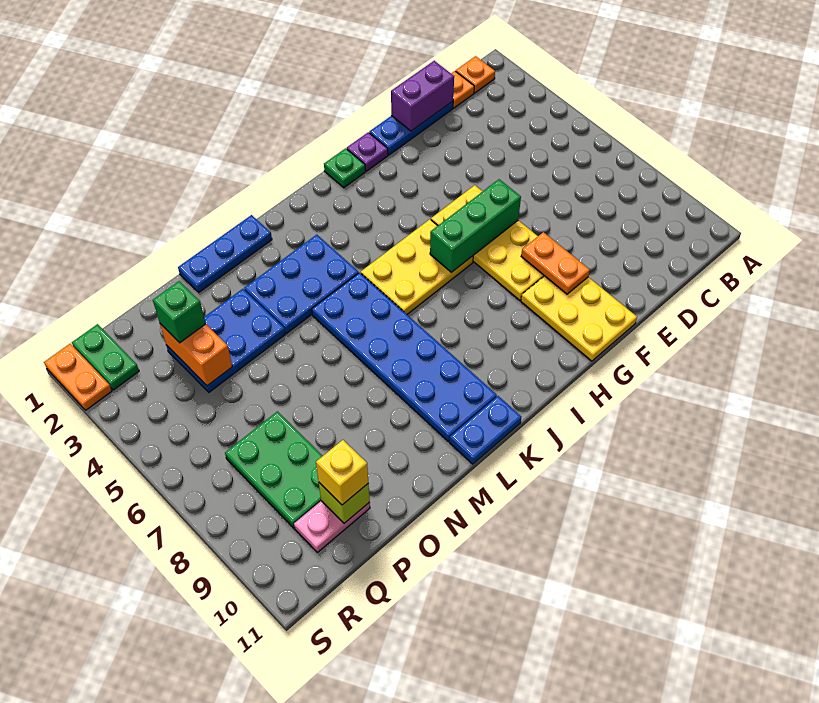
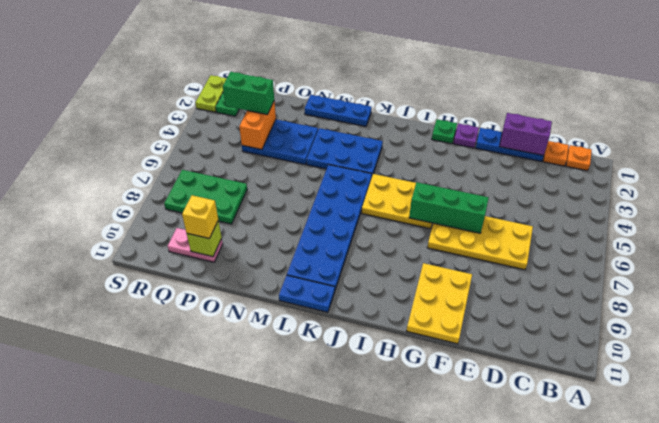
yellow 2x4 plate [431,185,544,300] -> yellow 2x4 plate turned to [427,216,533,270]
orange 1x2 plate [521,232,590,294] -> none
green 1x1 brick [153,281,206,343] -> green 1x2 brick [223,72,274,114]
green 2x3 plate [225,412,322,528] -> green 2x3 plate turned to [164,170,247,224]
orange 1x2 plate [44,344,112,410] -> lime 1x2 plate [195,75,227,112]

